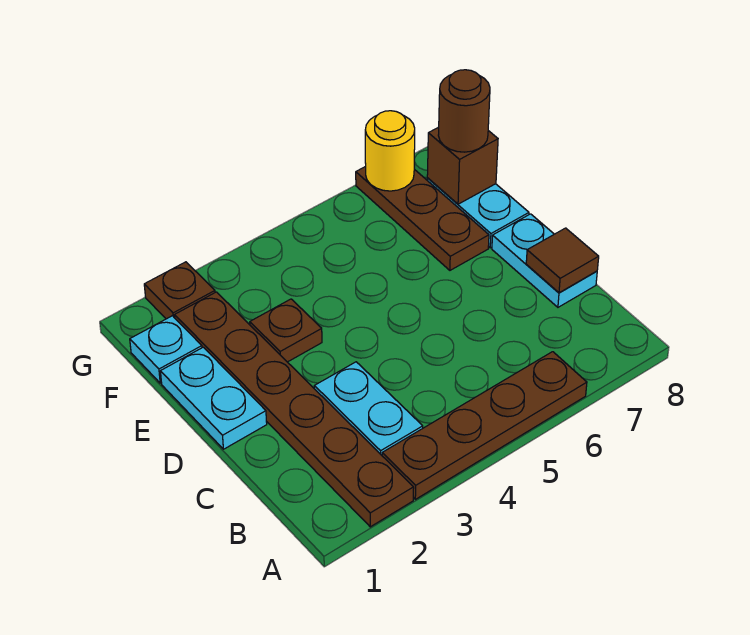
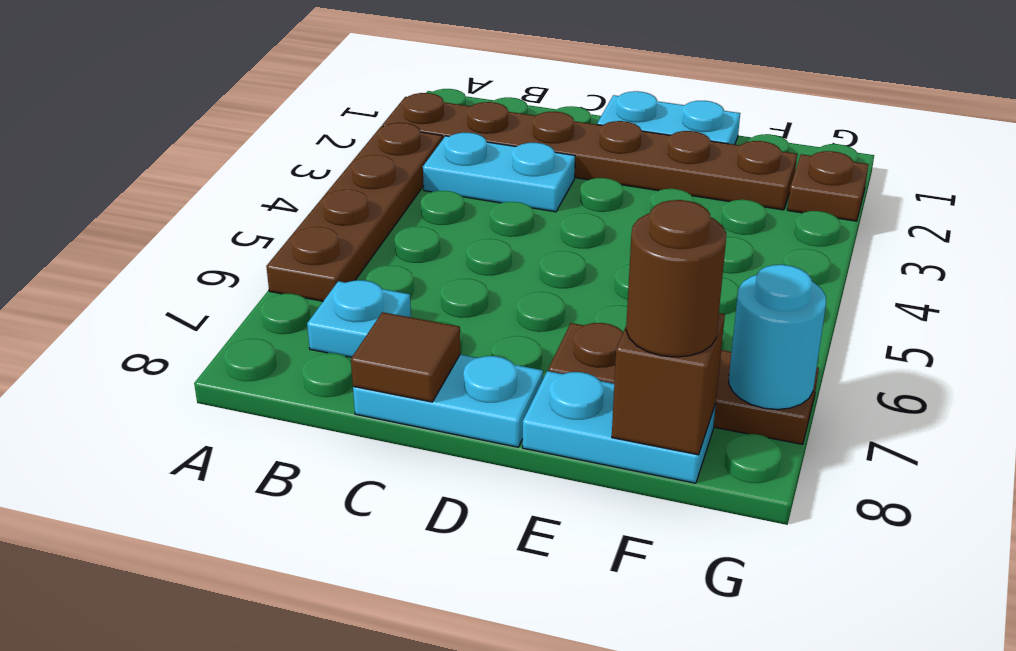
brown 1x1 plate [250,299,322,362] -> none
cyan 1x1 plate [130,316,202,383] -> cyan 1x1 plate moved to [307,280,411,357]
yellow 1x1 round brick [365,111,415,191] -> cyan 1x1 round brick [729,265,826,409]

